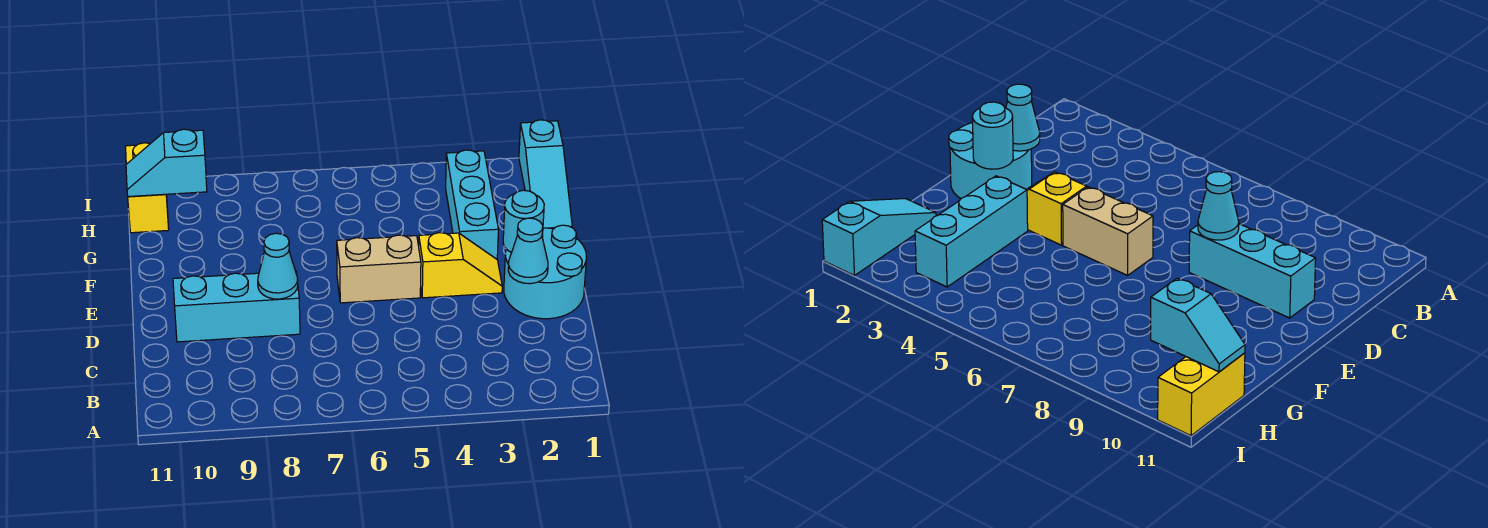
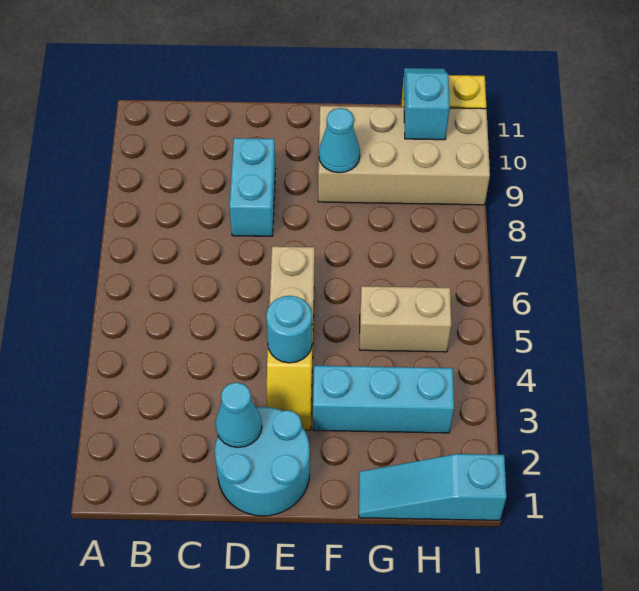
cyan 1x3 brick [173,272,300,342] -> cyan 1x2 brick [229,138,275,236]
cyan 1x1 cone [258,233,298,299] -> cyan 1x1 cone moved to [319,108,360,173]
cyan 1x1 round brick [503,190,544,253] -> cyan 1x1 round brick moved to [266,296,312,363]
none -> tan 2x4 brick [318,106,490,205]
none -> tan 1x2 brick [360,286,451,352]

